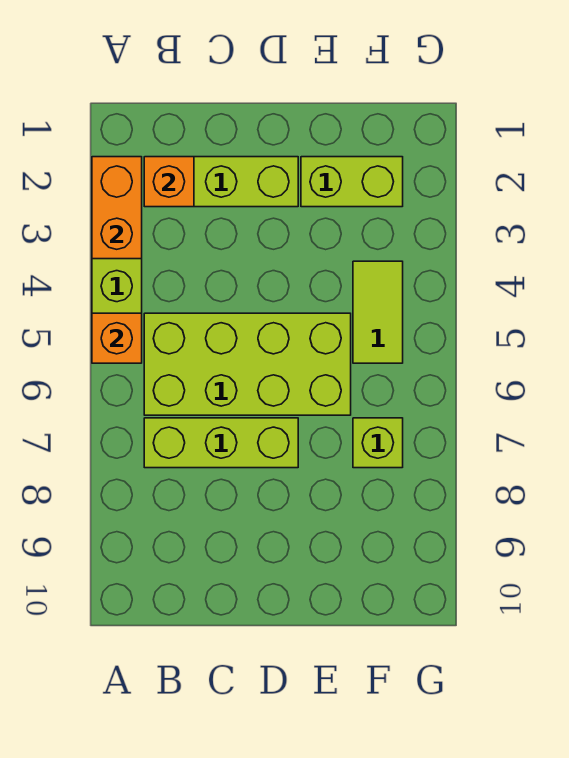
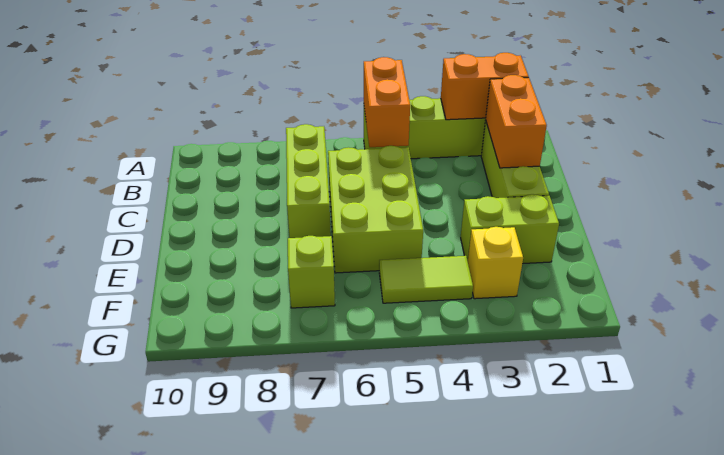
orange 1x1 brick [92,313,142,363] -> orange 1x2 brick [364,57,410,147]
orange 1x1 brick [144,157,194,207] -> orange 1x2 brick [486,75,547,168]
lime 2x4 brick [144,313,351,415] -> lime 2x3 brick [328,146,423,273]
lime 1x2 brick [301,157,403,207] -> lime 1x2 brick turned to [461,194,559,264]
none -> yellow 1x1 brick [468,227,523,299]

